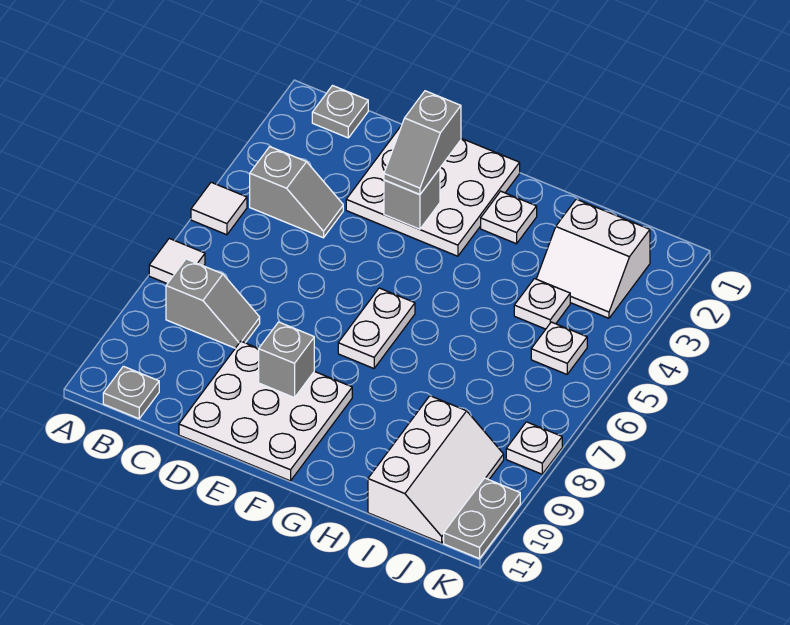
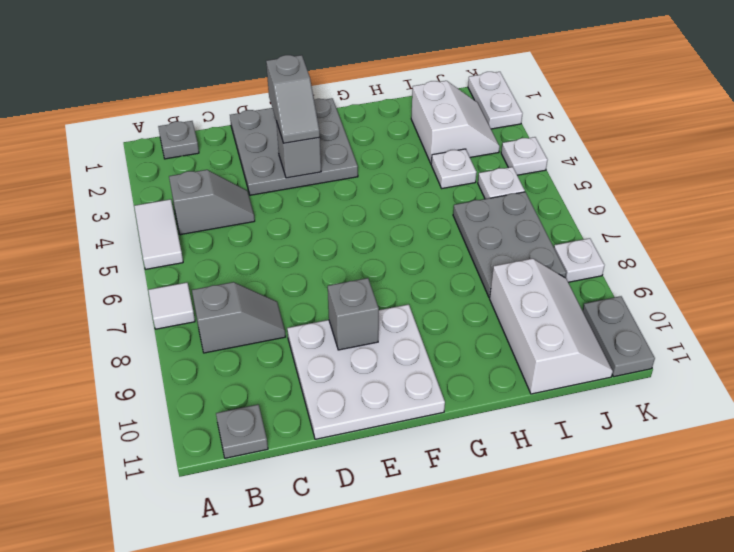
white 1x1 tile [191,182,247,235] -> white 1x2 tile [134,199,183,269]
white 3x3 plate [346,125,520,256] -> grey 3x3 plate [230,98,358,195]
white 1x2 plate [338,288,415,368] -> white 1x2 plate moved to [468,72,523,129]
white 1x1 plate [481,191,537,244] -> white 1x1 plate moved to [501,137,547,175]
white 2x2 slope [537,199,650,318] -> white 2x2 slope turned to [411,81,500,163]
none -> grey 2x3 plate [453,192,566,298]

